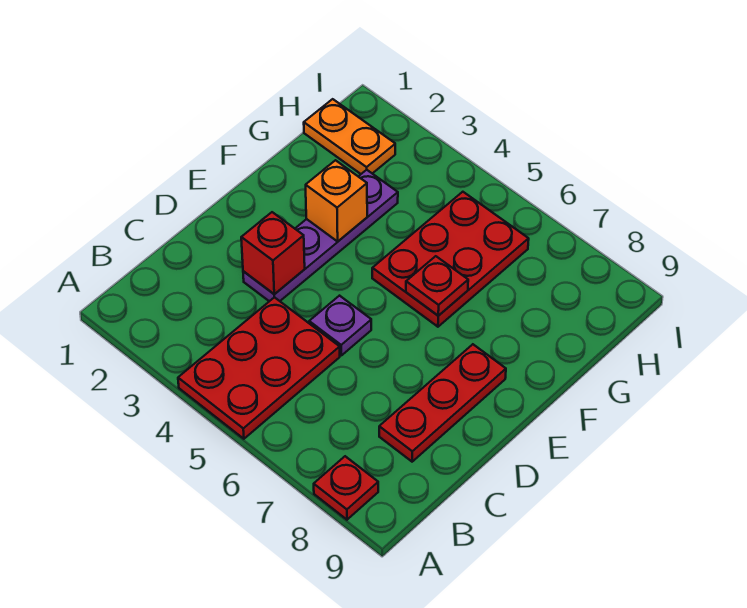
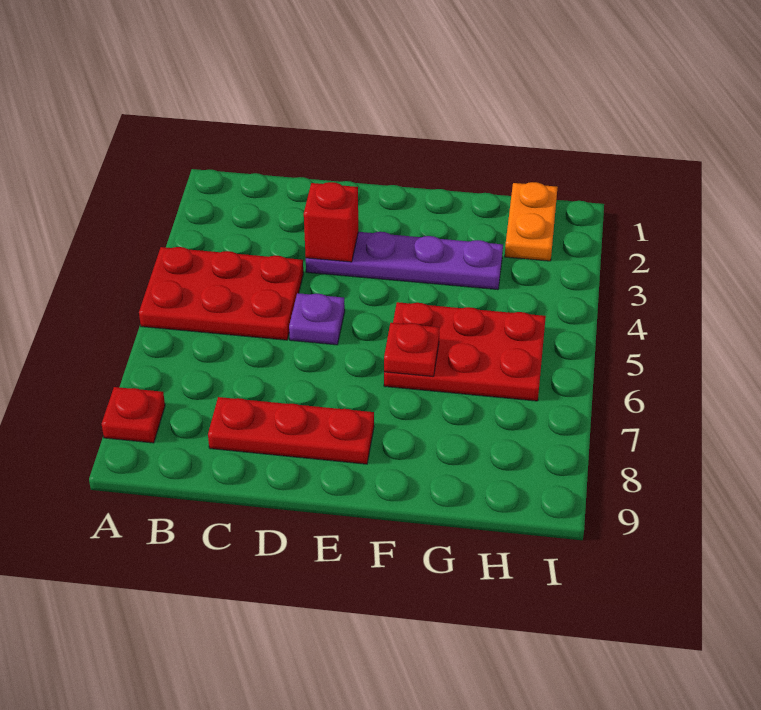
orange 1x1 brick [306,160,367,241] -> none

